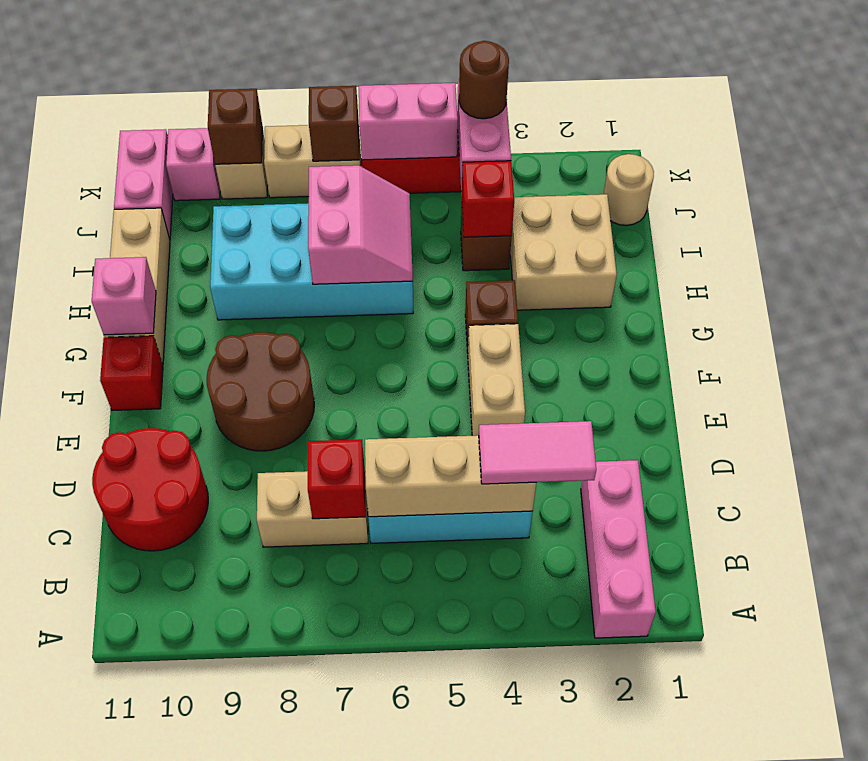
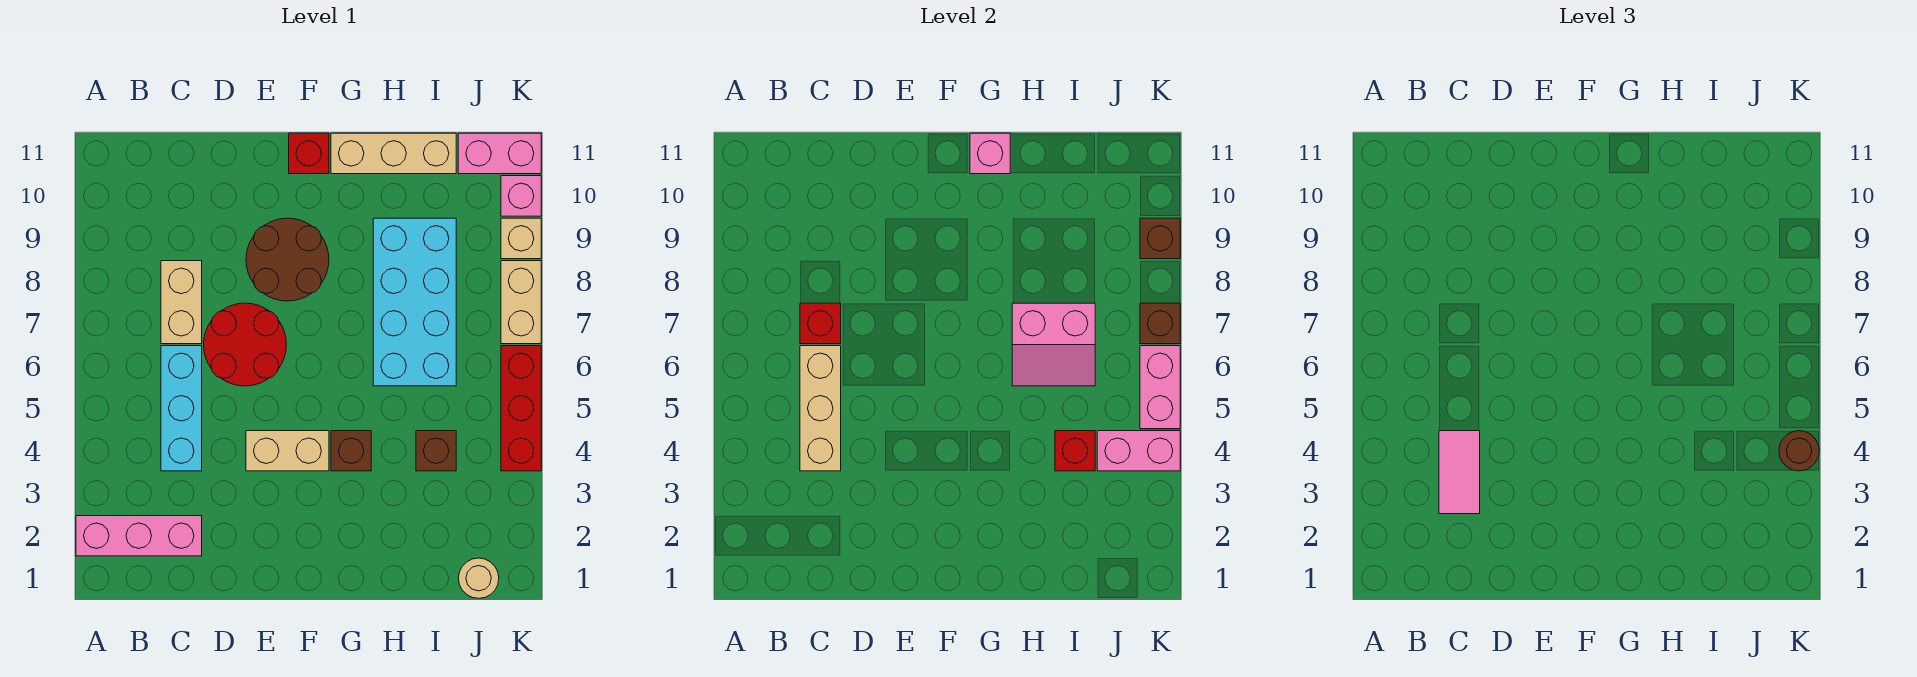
red 2x2 round brick [92,428,208,551] -> red 2x2 round brick moved to [204,303,286,386]
tan 2x2 brick [510,194,617,310] -> none

